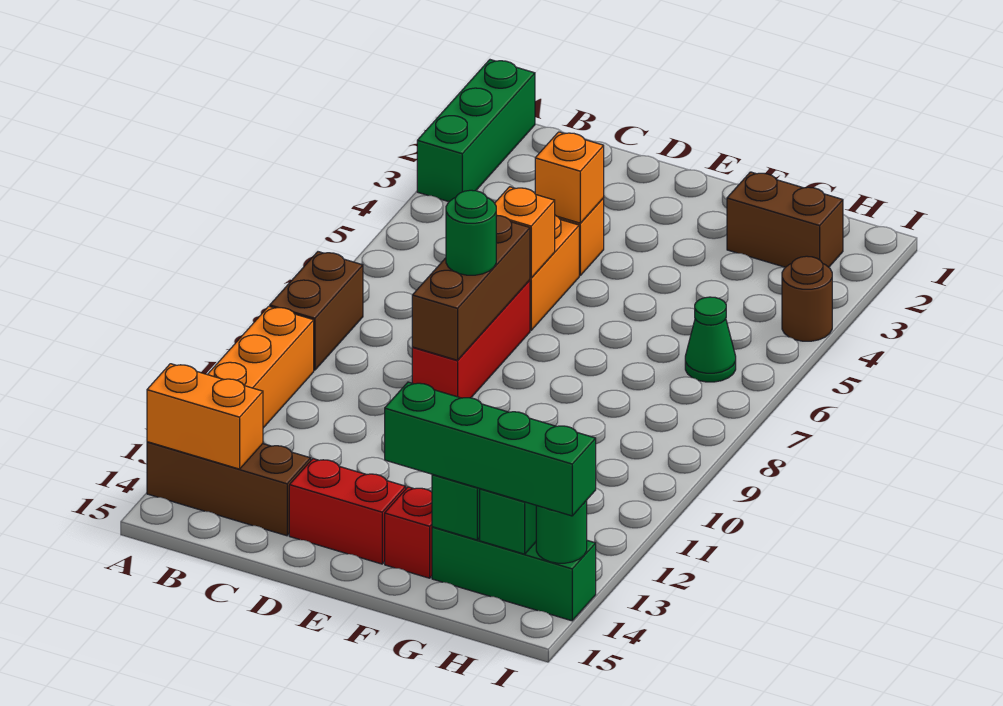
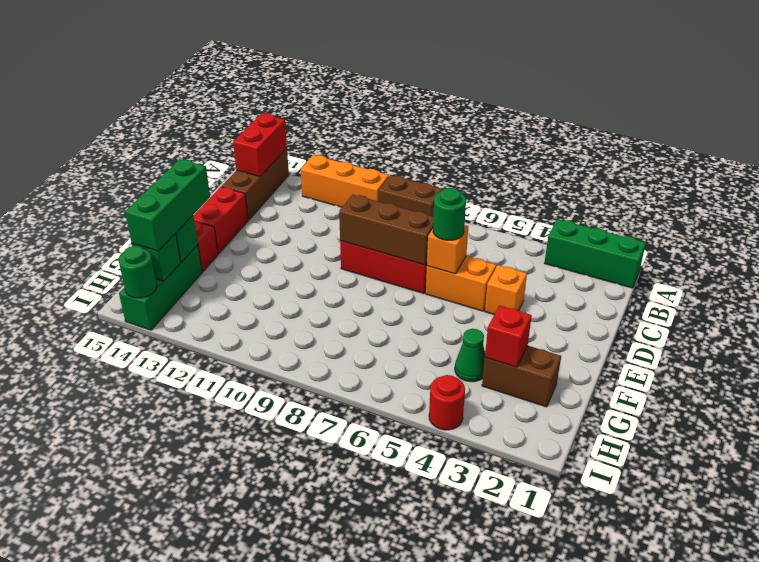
orange 1x2 brick [147,364,263,469] -> red 1x2 brick [233,113,287,177]
orange 1x1 brick [535,132,604,223] -> none
green 1x1 round brick [446,190,496,275] -> green 1x1 round brick moved to [433,188,466,240]
green 1x4 brick [385,382,596,516] -> green 1x3 brick [125,159,210,251]
brown 1x2 brick [727,172,843,267] -> brown 1x2 brick turned to [482,346,561,407]
none -> red 1x1 brick [485,306,532,367]
green 1x1 cone [685,297,736,382] -> green 1x1 cone moved to [455,329,485,382]
brown 1x1 round brick [782,256,832,341] -> red 1x1 round brick [429,375,465,430]

